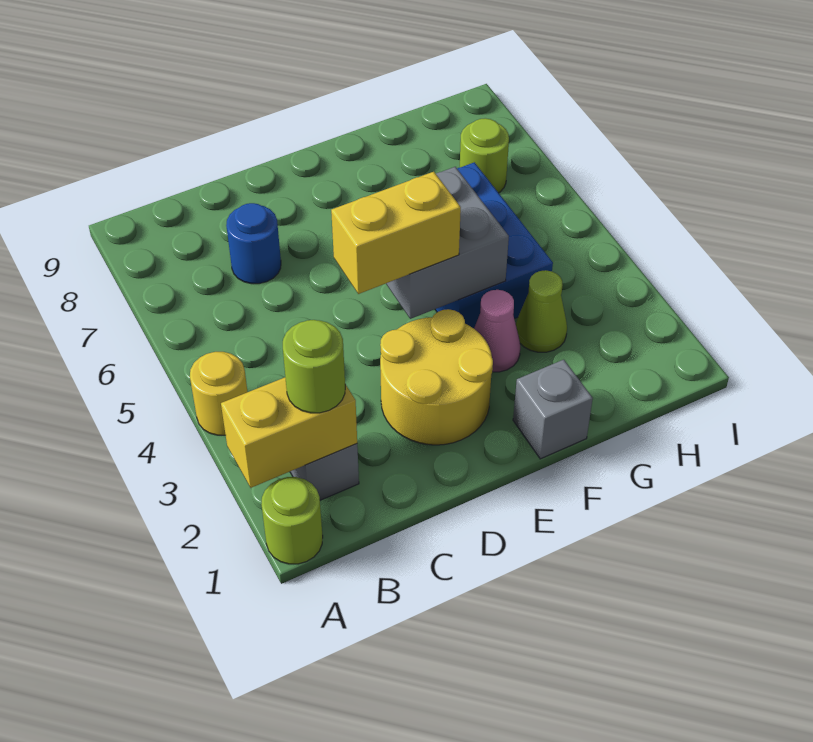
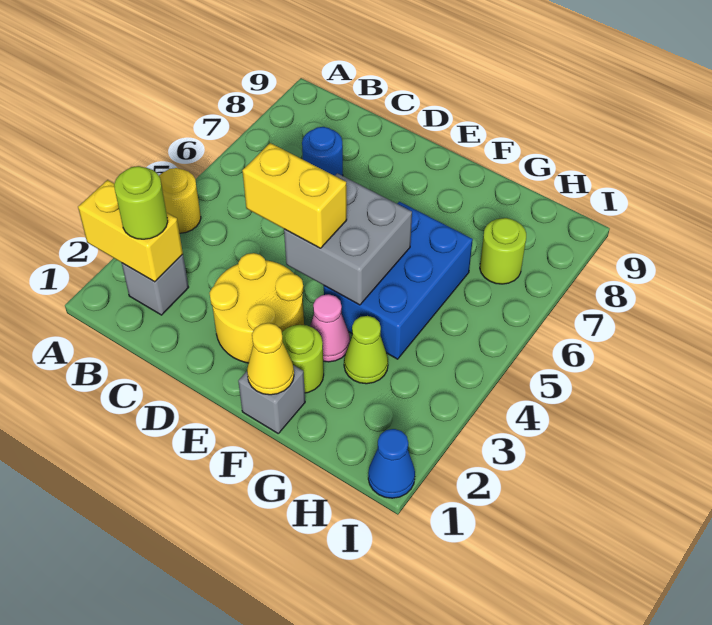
lime 1x1 round brick [261,477,323,564] -> lime 1x1 round brick moved to [282,325,324,393]
none -> yellow 1x1 cone [247,323,294,395]
none -> blue 1x1 cone [368,429,415,498]

